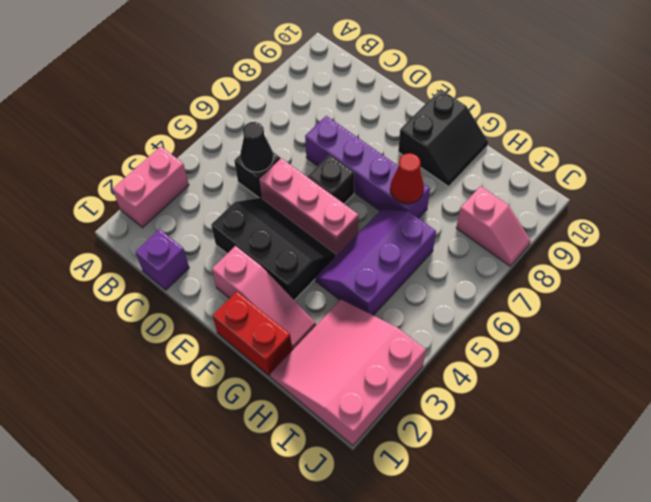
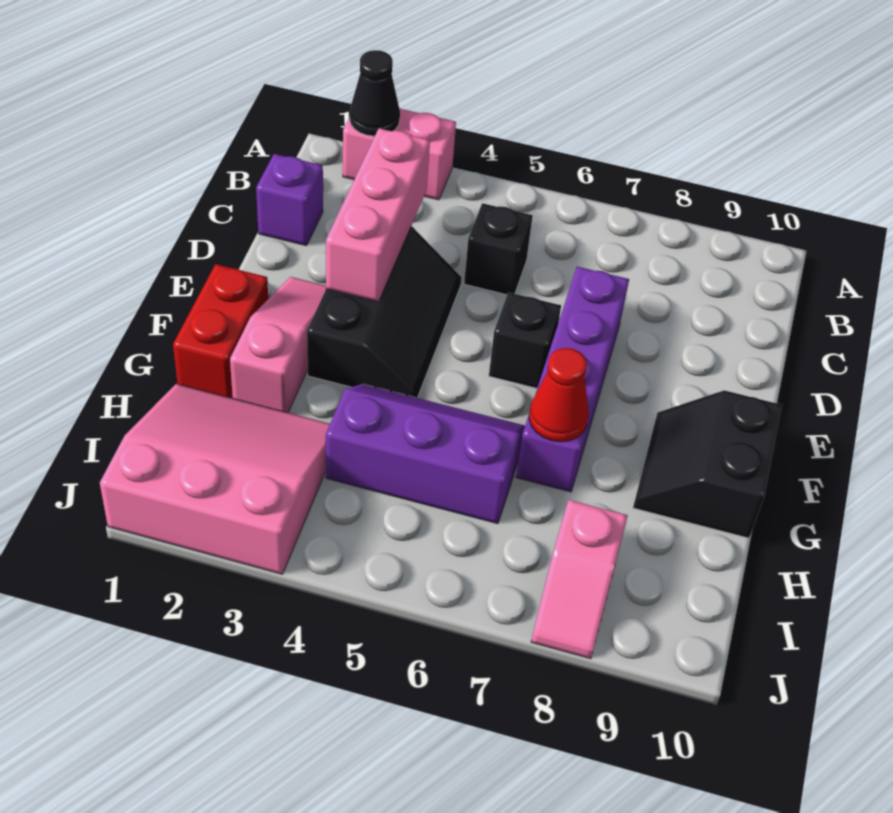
black 1x1 cone [240,122,273,172] -> black 1x1 cone moved to [350,50,400,136]
pink 1x3 brick [259,158,359,256] -> pink 1x3 brick moved to [326,128,430,302]
pink 1x3 slope [212,246,316,350] -> pink 1x3 slope turned to [230,277,326,413]
black 2x2 slope [398,89,488,186] -> black 2x2 slope turned to [633,390,782,538]

